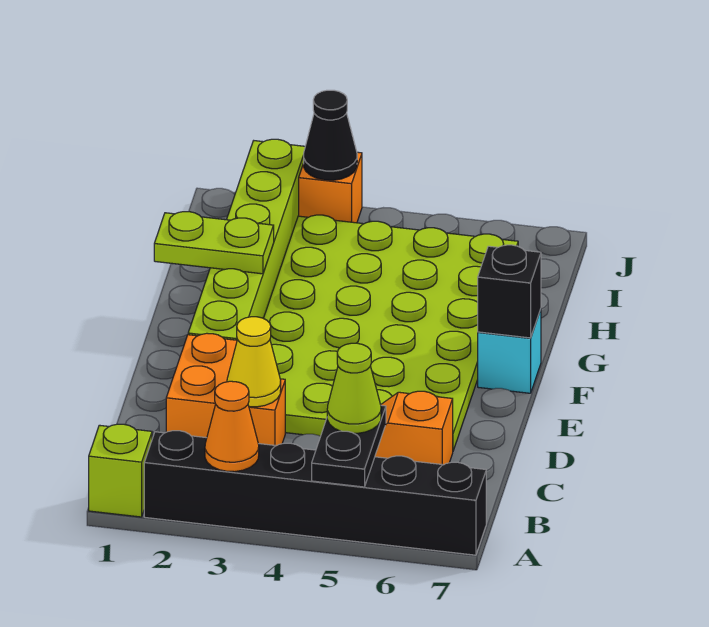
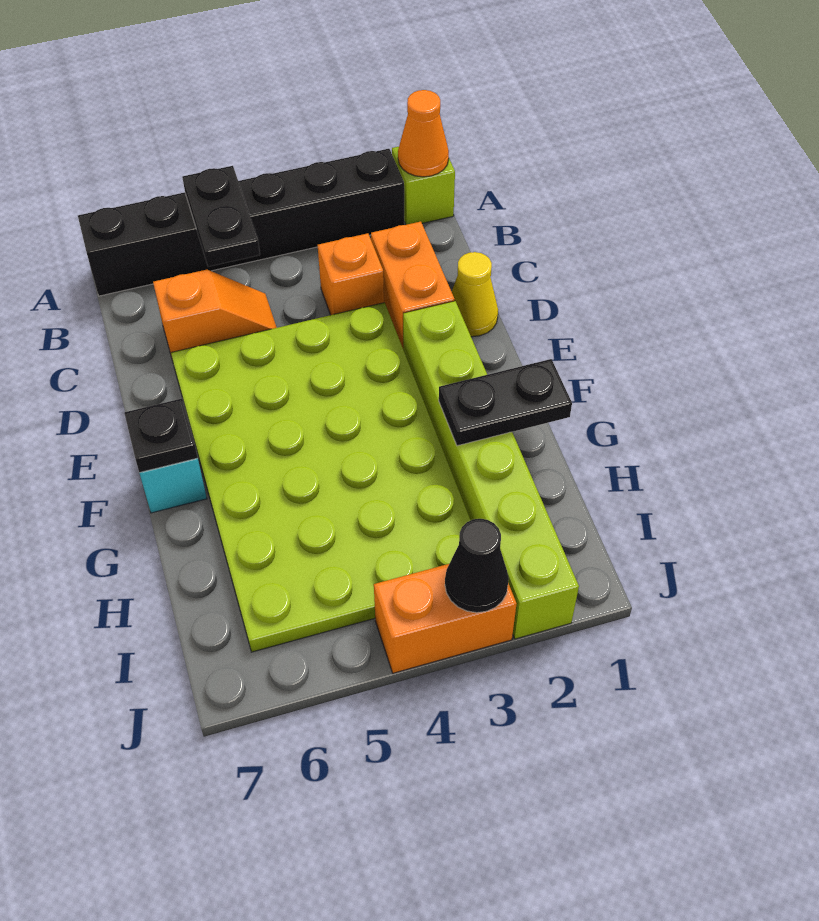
orange 1x1 cone [205,381,259,472] -> orange 1x1 cone moved to [398,90,449,177]
lime 1x1 cone [327,343,381,433] -> none
yellow 1x1 cone [227,317,281,407] -> yellow 1x1 cone moved to [452,252,498,337]
black 1x1 brick [478,245,541,338] -> black 1x1 plate [124,399,198,473]
lime 1x2 plate [154,212,274,274] -> black 1x2 plate [439,359,572,446]
orange 1x1 brick [299,152,362,223] -> orange 1x2 brick [374,564,517,673]

